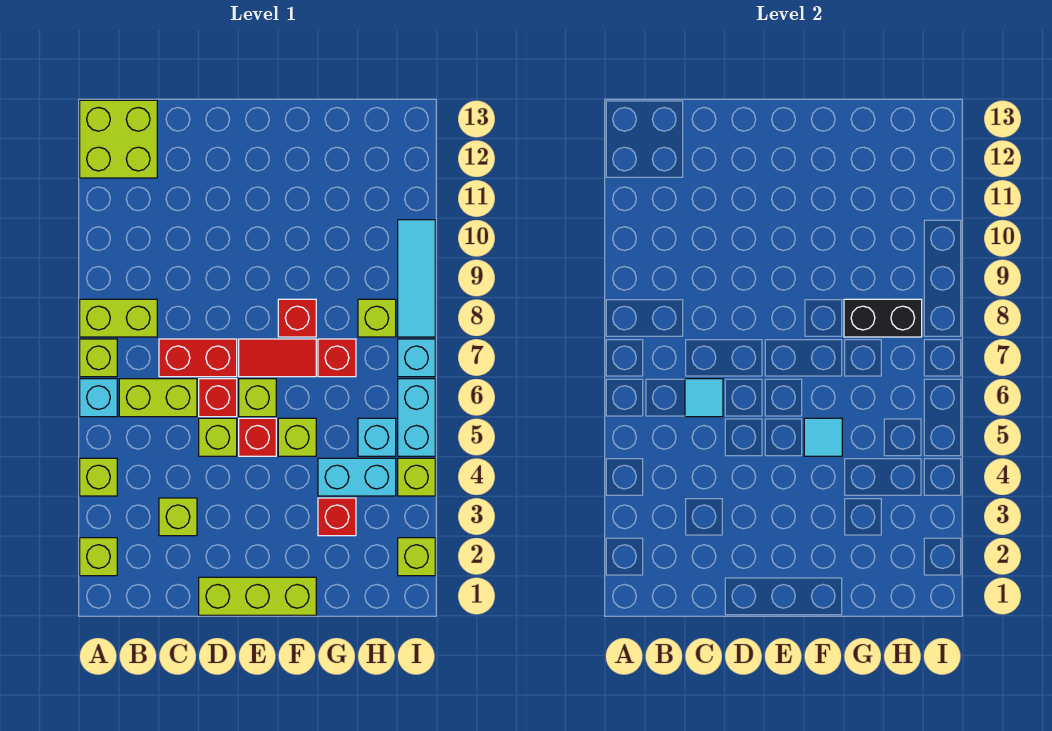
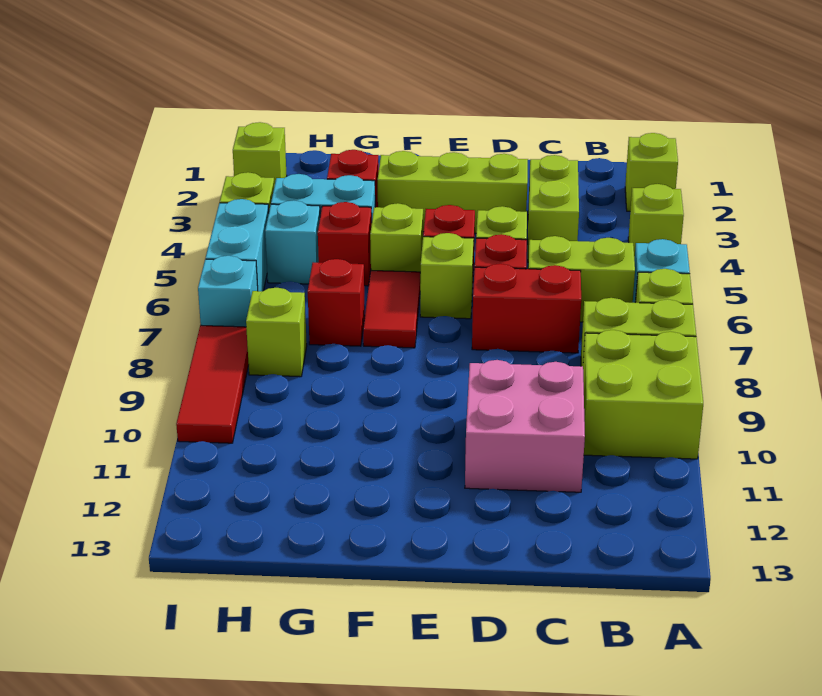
lime 2x2 brick [80,100,157,178] -> lime 2x2 brick moved to [583,330,703,459]
lime 1x1 brick [159,498,197,536] -> lime 1x2 brick [528,155,579,258]
cyan 1x1 tile [685,379,723,417] -> none
none -> pink 2x2 brick [465,360,585,492]
lime 1x3 brick [199,577,316,615] -> lime 1x3 brick moved to [378,151,528,233]
red 1x2 tile [239,339,316,377] -> red 1x2 tile turned to [363,270,420,348]
cyan 1x1 tile [804,418,842,456] -> none
red 1x1 brick [278,299,316,337] -> red 1x1 brick moved to [318,202,372,286]
black 1x2 brick [844,299,922,337] -> none
cyan 1x3 tile [398,220,435,337] -> red 1x3 tile [176,325,249,443]

